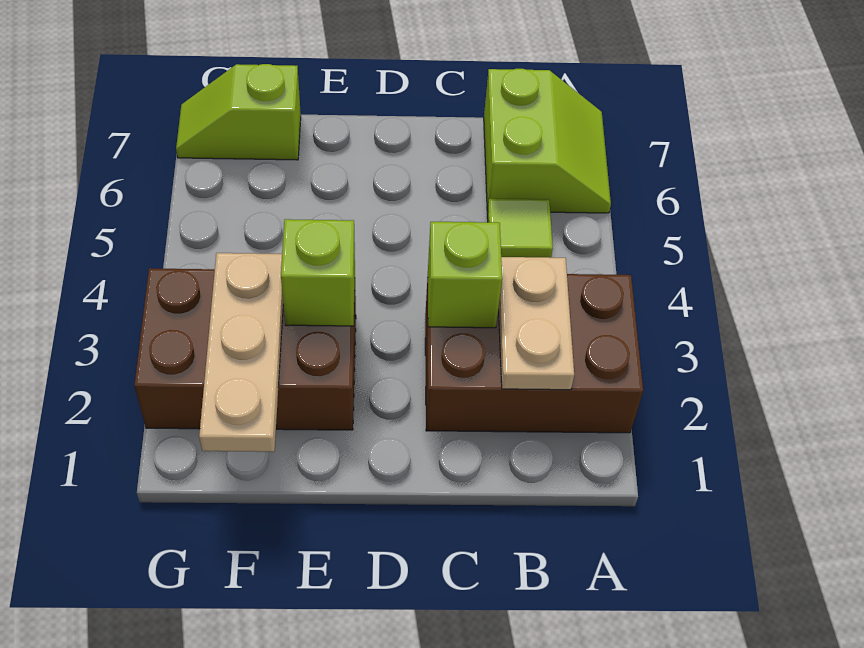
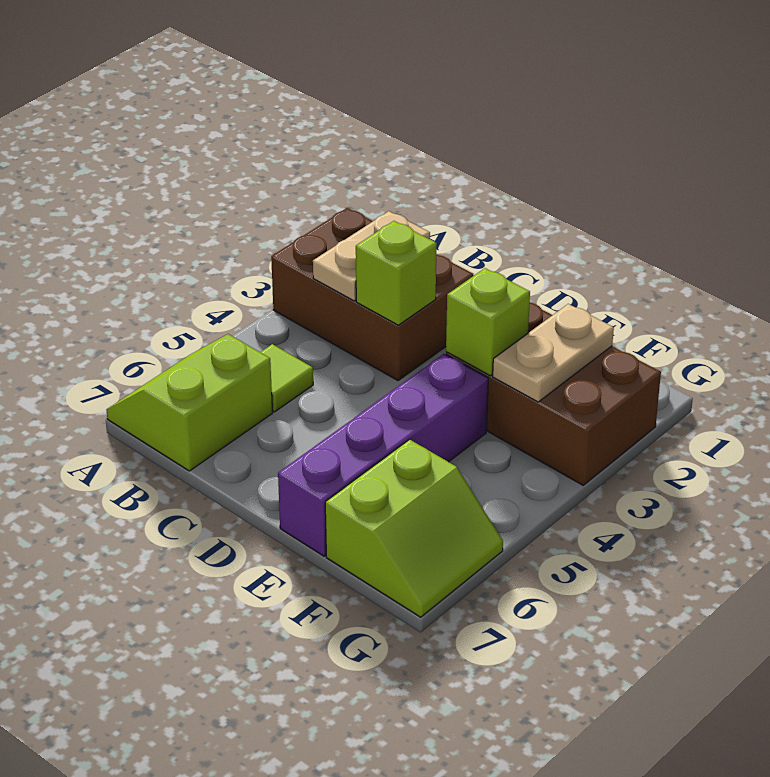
none -> purple 1x4 brick [278,354,488,556]
tan 1x3 plate [199,253,283,452] -> tan 1x2 plate [493,304,614,402]
lime 1x2 slope [176,64,301,160] -> lime 2x2 slope [325,439,503,617]

